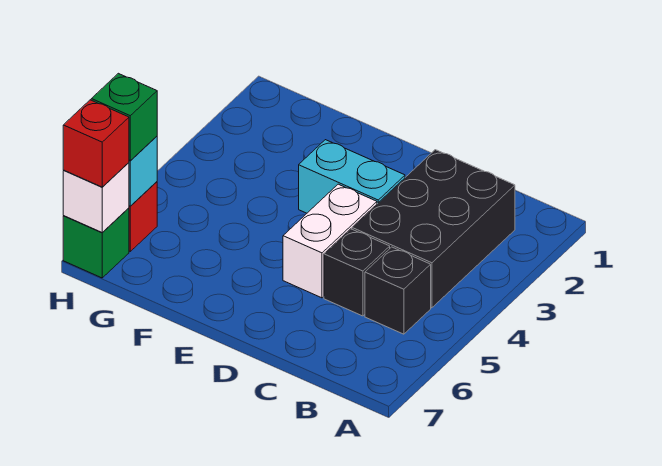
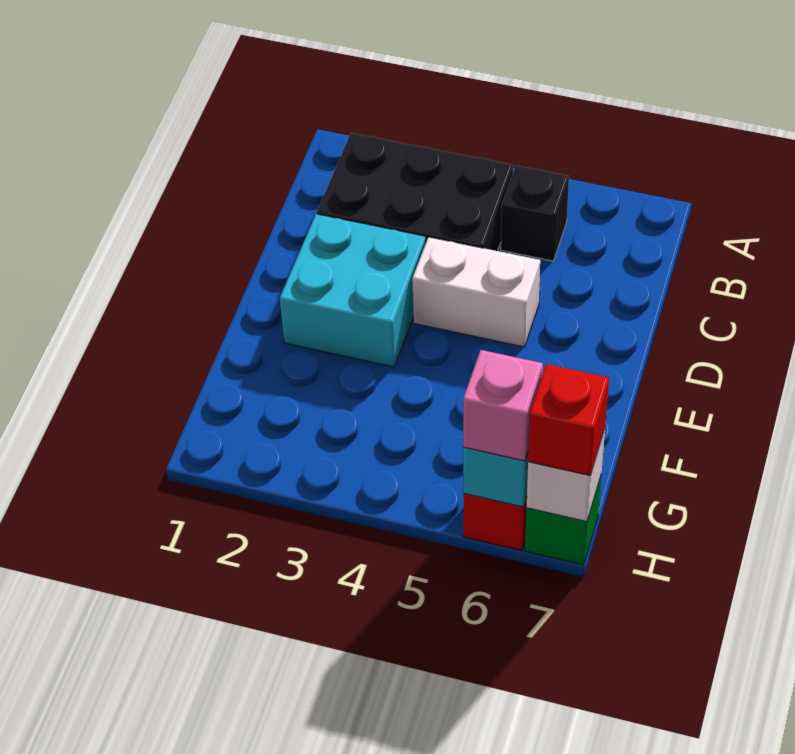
black 1x1 brick [324,229,390,316] -> none
cyan 1x2 brick [299,140,405,213] -> cyan 2x2 brick [280,214,426,367]
green 1x1 brick [91,73,157,160] -> pink 1x1 brick [463,350,543,461]

